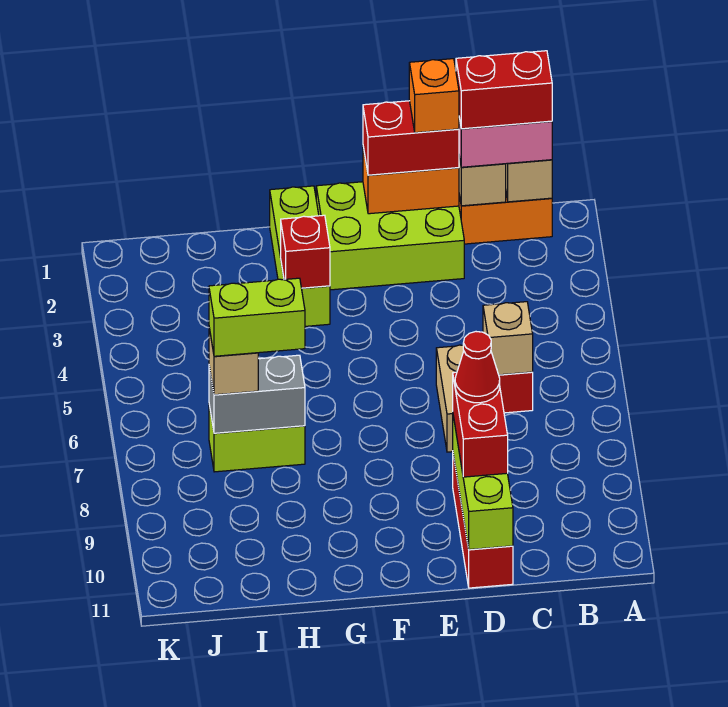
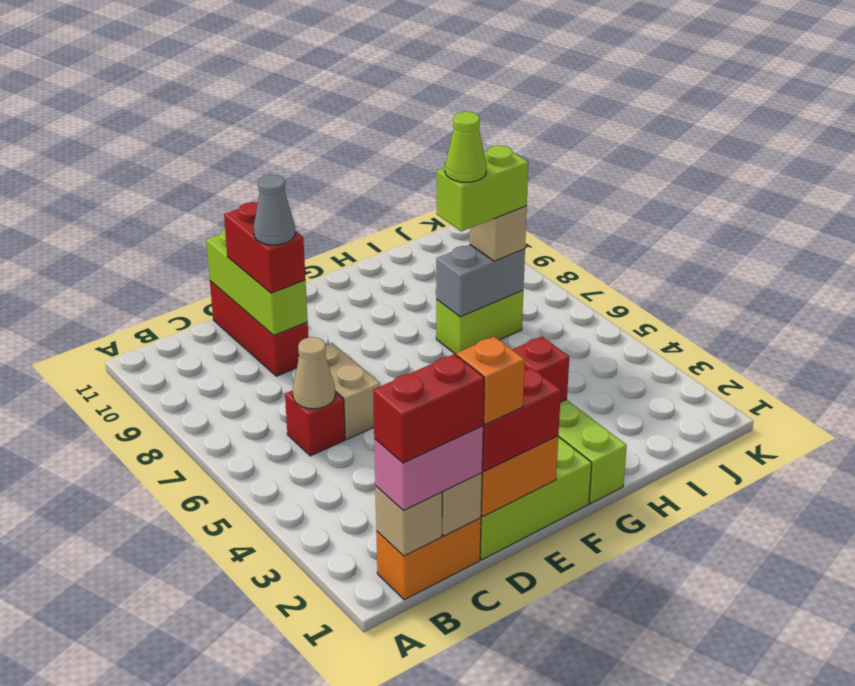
tan 1x1 brick [483,302,533,375] -> tan 1x1 cone [293,337,335,409]
red 1x1 cone [455,332,500,403] -> grey 1x1 cone [254,175,295,245]
none -> lime 1x1 cone [445,112,487,182]

